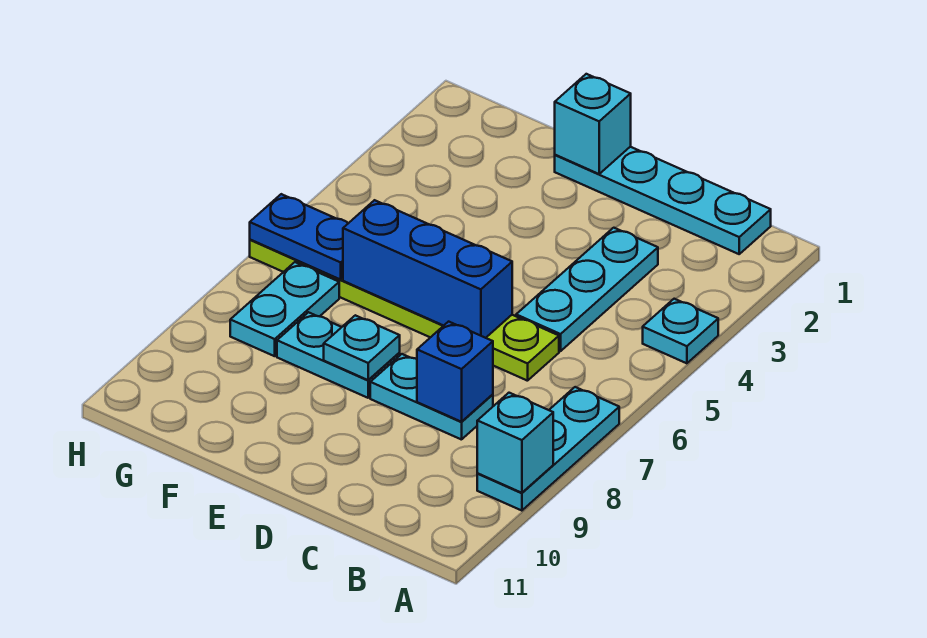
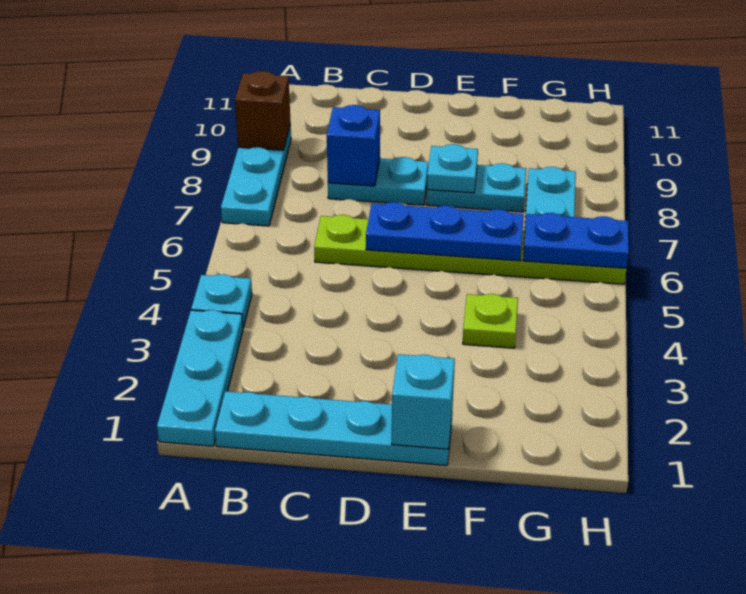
cyan 1x1 brick [477,393,553,493] -> brown 1x1 brick [235,71,291,150]
cyan 1x3 plate [516,228,658,351] -> cyan 1x3 plate moved to [157,310,243,446]
blue 1x3 brick [343,200,512,338] -> blue 1x3 plate [366,202,524,261]
none -> lime 1x1 plate [463,294,518,348]

